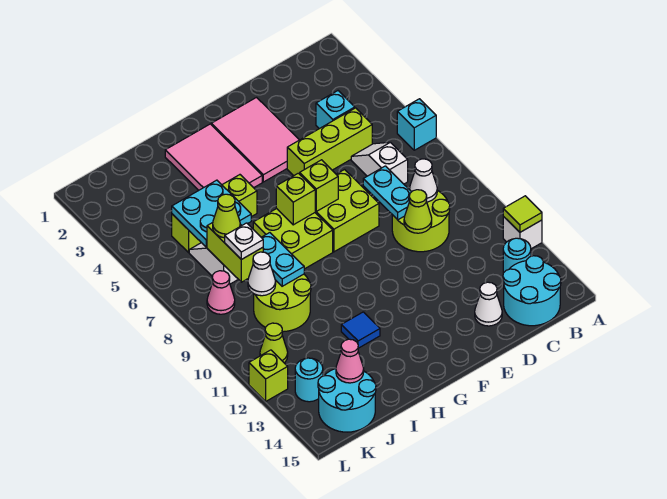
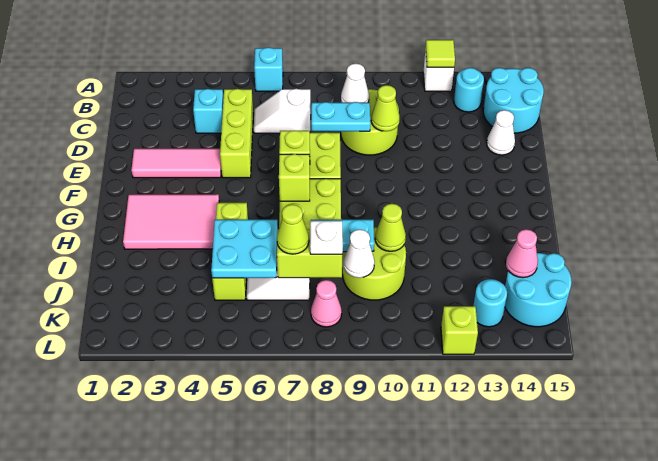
pink 2x3 tile [211,98,299,182] -> pink 1x3 tile [131,149,221,178]
blue 1x1 tile [341,312,380,348] -> none
lime 1x1 cone [260,323,288,363] -> lime 1x1 cone moved to [375,204,406,251]

